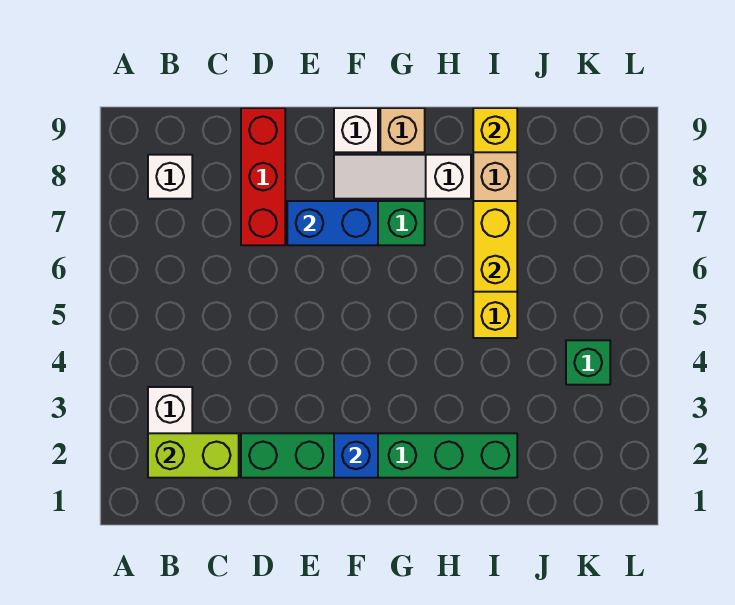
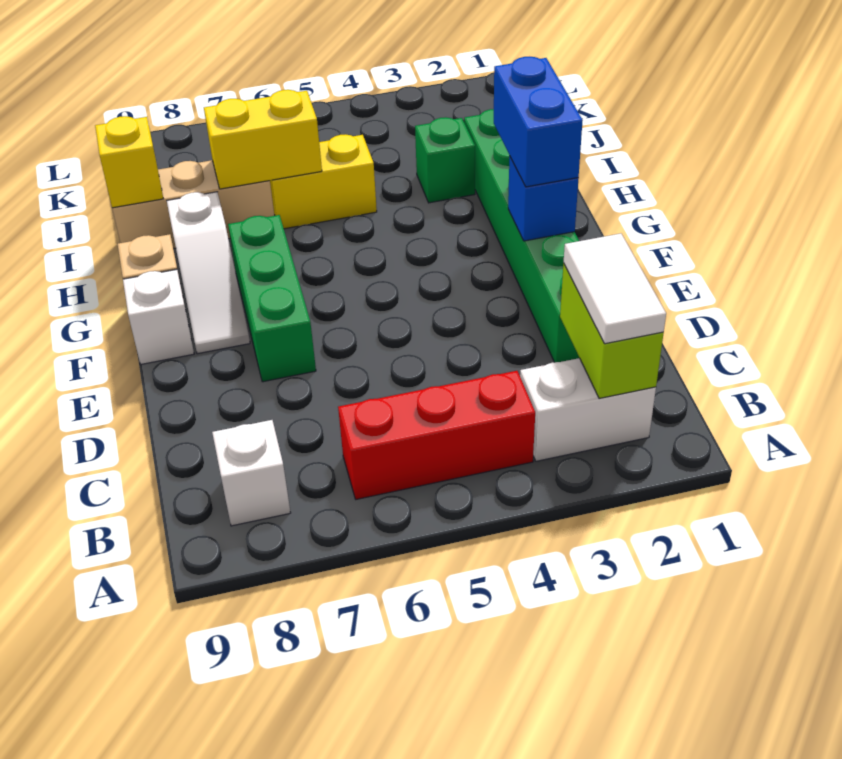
none -> white 1x2 tile [564,233,666,344]
red 1x3 brick [241,108,285,245] -> red 1x3 brick moved to [338,371,535,499]
blue 1x2 brick [287,201,378,245] -> blue 1x2 brick moved to [494,57,583,187]
green 1x1 brick [566,340,610,385] -> green 1x1 brick moved to [415,117,475,203]

